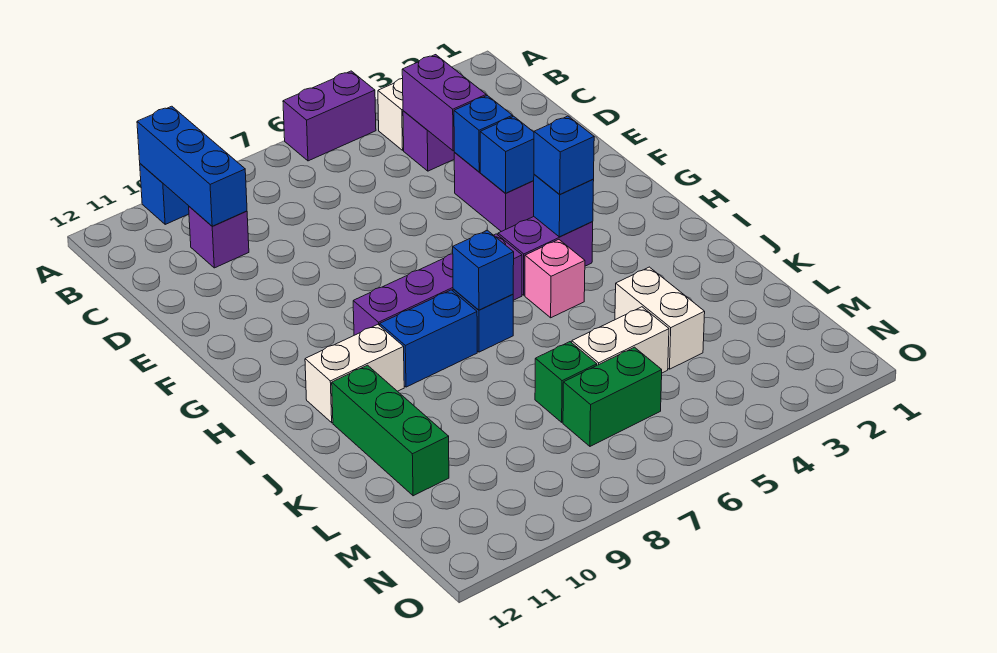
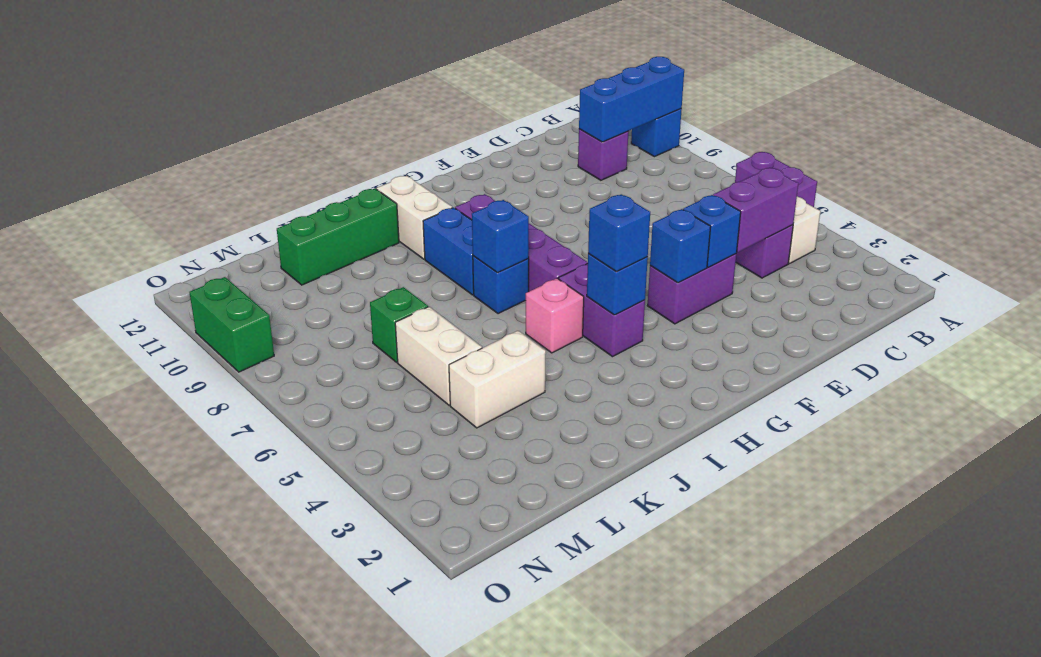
green 1x2 brick [563,347,662,446] -> green 1x2 brick moved to [189,277,274,372]

